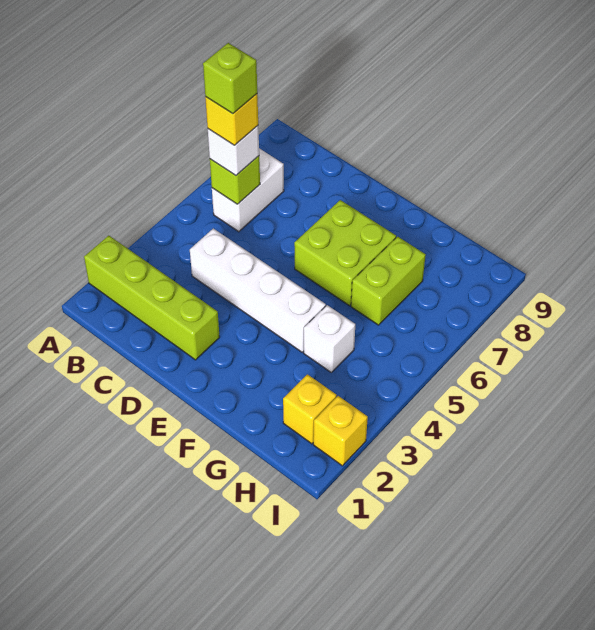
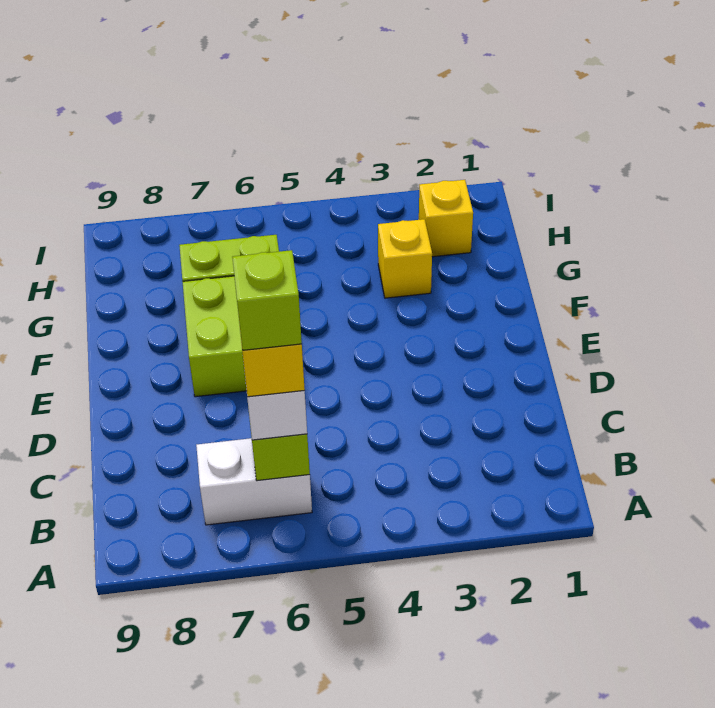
lime 1x4 brick [84,236,220,360] -> none
white 1x4 brick [190,228,326,352] -> none
white 1x1 brick [304,305,355,372] -> none
yellow 1x1 brick [313,396,368,466] -> yellow 1x1 brick moved to [378,219,432,298]

